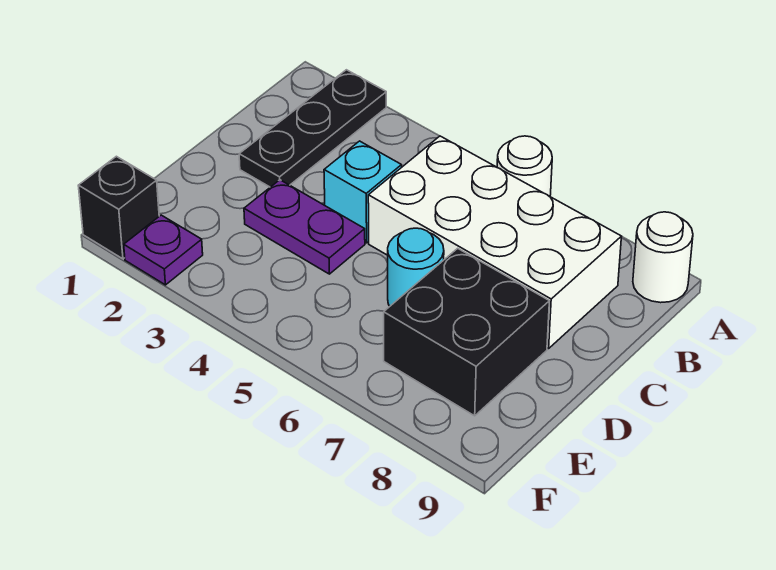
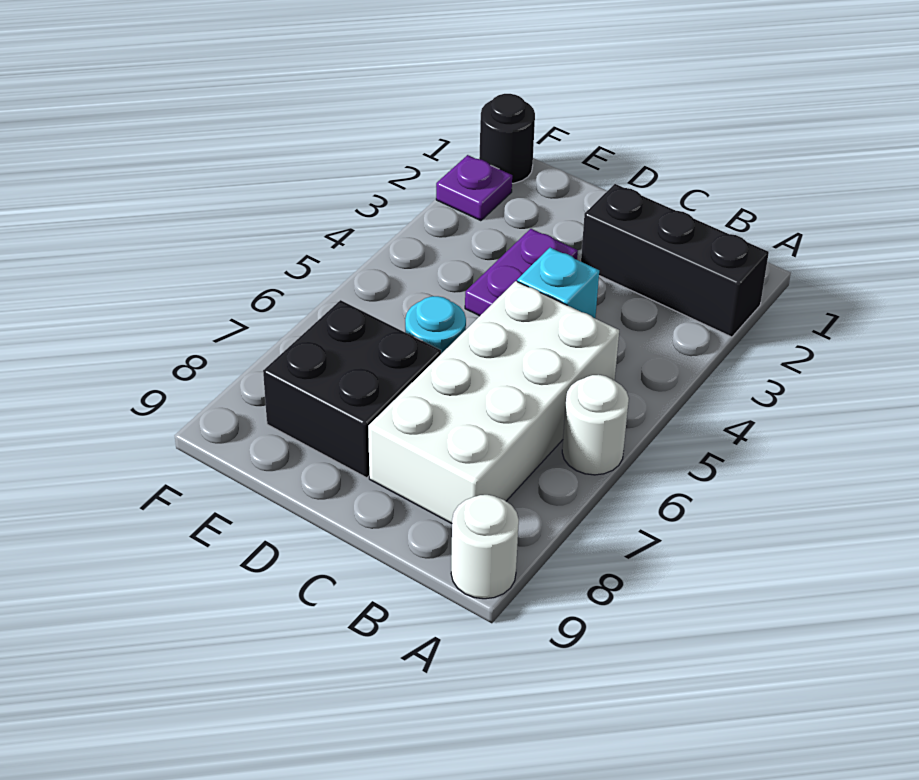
black 1x3 plate [239,70,386,187] -> black 1x3 brick [581,184,769,337]
black 1x1 brick [78,156,159,259] -> black 1x1 round brick [479,94,535,183]

